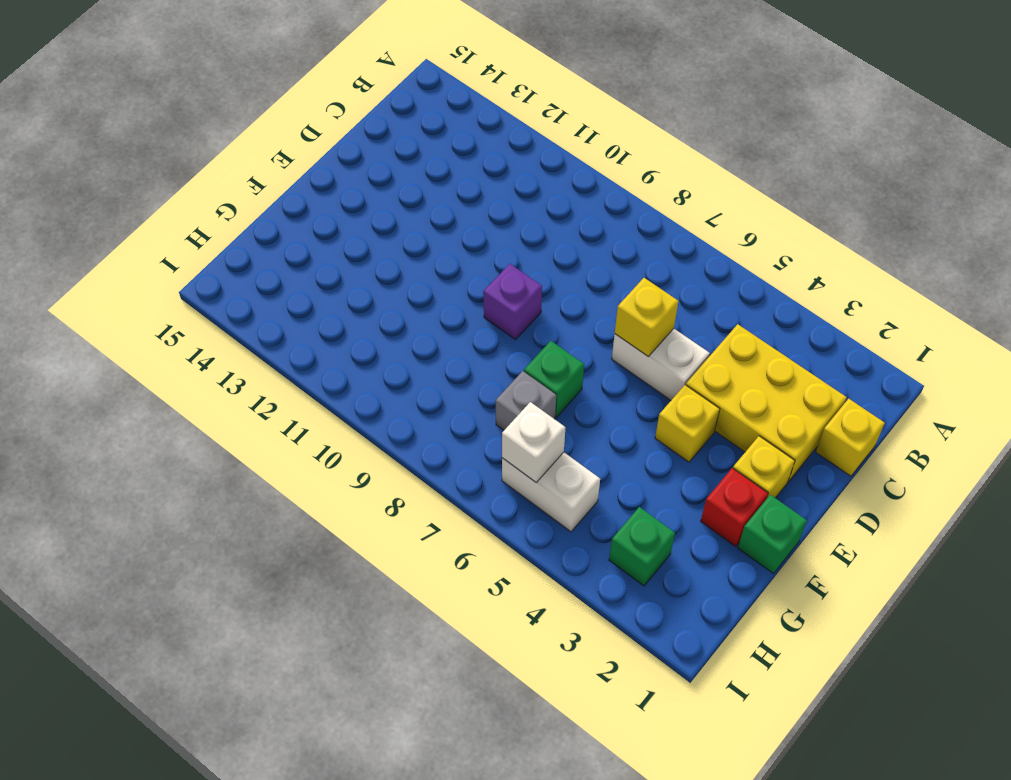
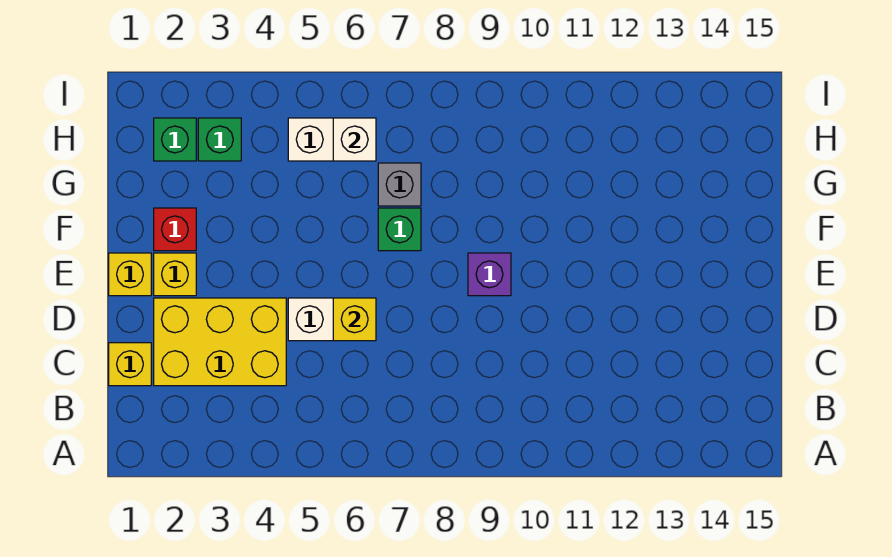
yellow 1x1 brick [655,385,720,462] -> yellow 1x1 brick moved to [109,253,151,296]
green 1x1 brick [738,495,807,574] -> green 1x1 brick moved to [154,118,196,161]

